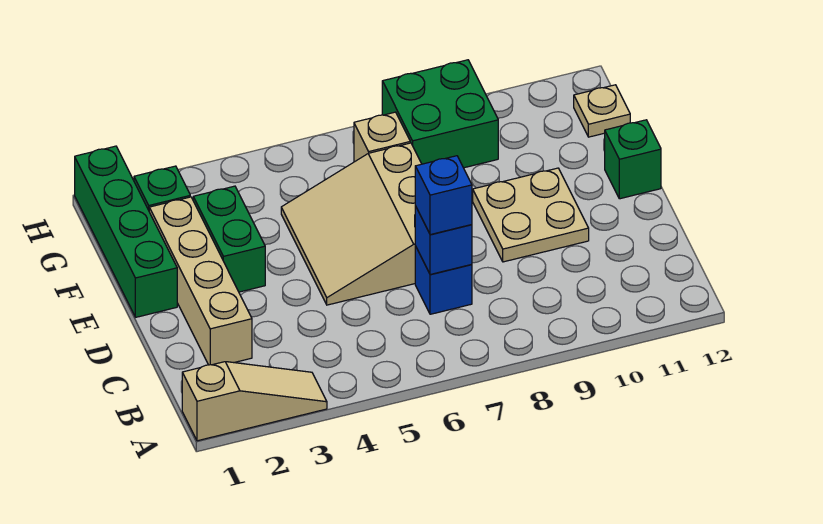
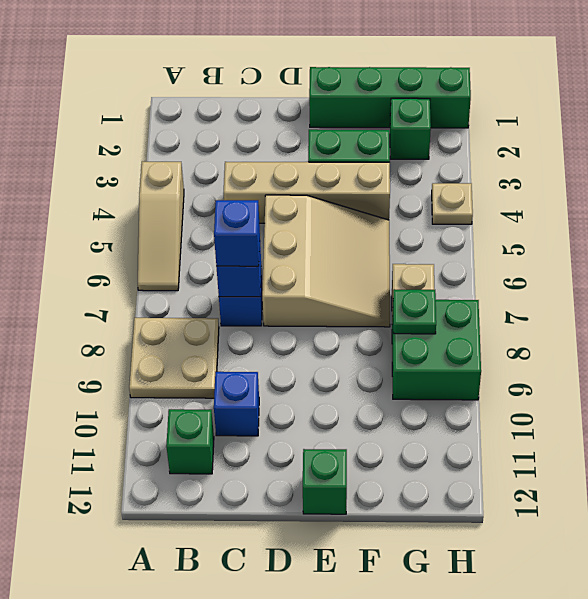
tan 1x3 slope [182,362,327,441] -> tan 1x3 slope moved to [138,161,184,291]
none -> green 1x1 brick [166,409,214,474]
tan 1x4 brick [149,197,252,365] -> tan 1x4 brick moved to [224,162,390,223]
none -> blue 1x1 brick [214,372,259,436]
tan 3x3 slope [281,143,421,305] -> tan 3x3 slope turned to [262,195,390,327]
tan 2x2 plate [473,168,589,262] -> tan 2x2 plate moved to [129,318,219,398]
none -> green 1x1 plate [393,289,436,334]
tan 1x1 plate [574,85,630,137] -> tan 1x1 plate moved to [432,183,473,224]

